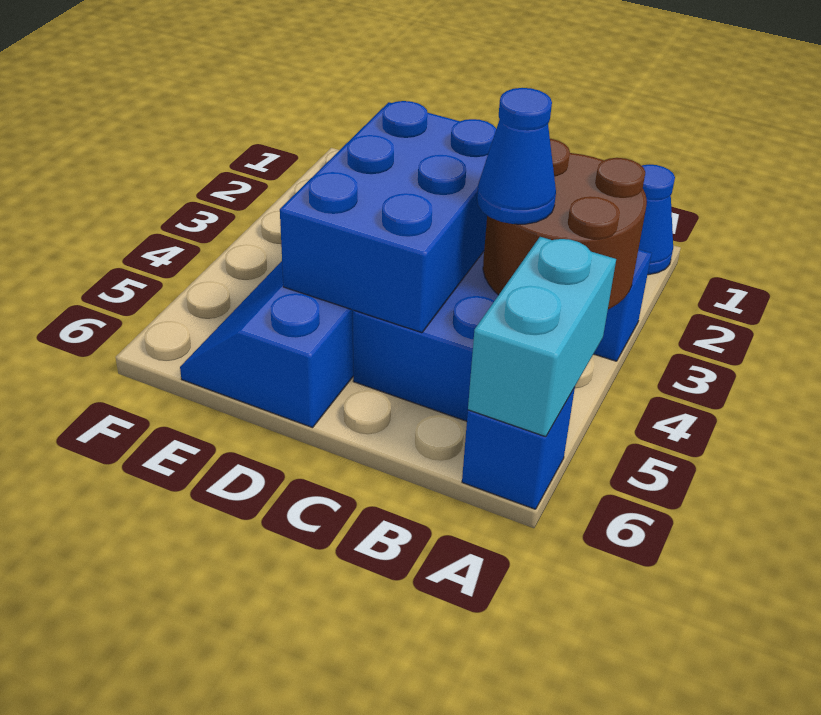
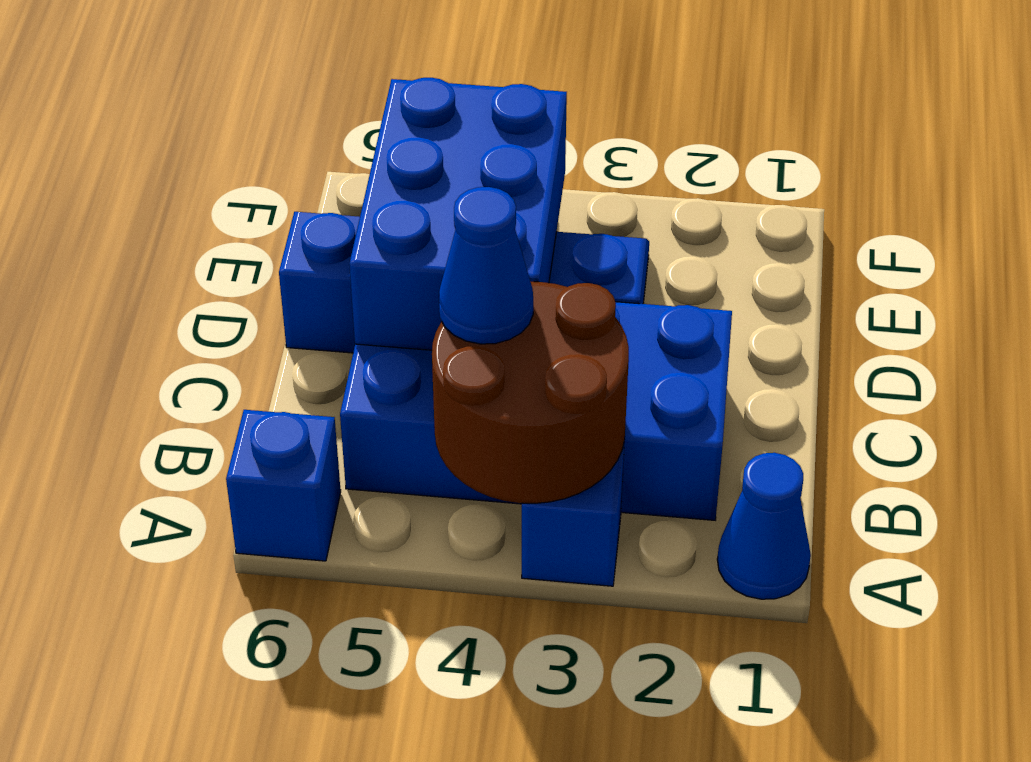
cyan 1x2 brick [468,237,616,437] -> none
blue 2x3 brick [280,101,496,333] -> blue 2x3 brick turned to [349,78,567,350]

